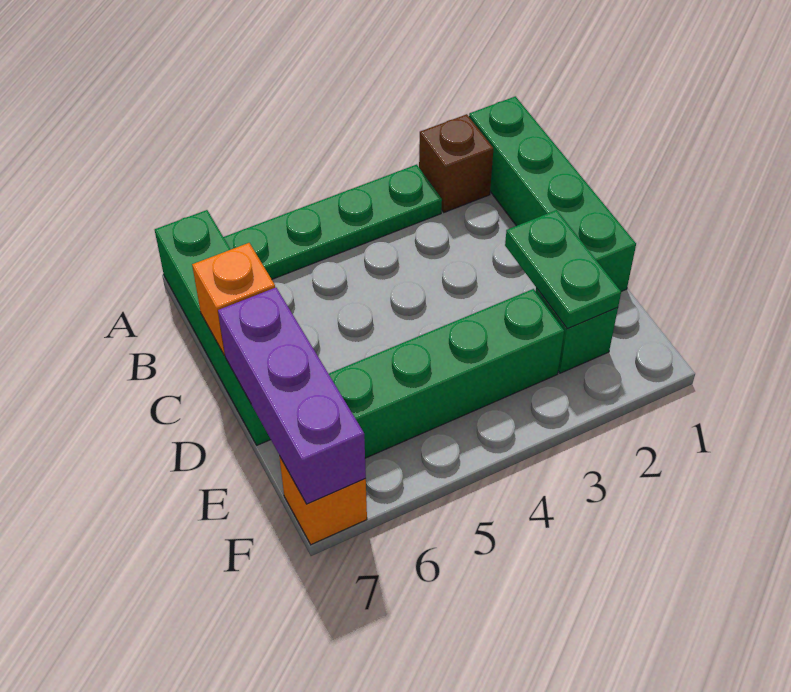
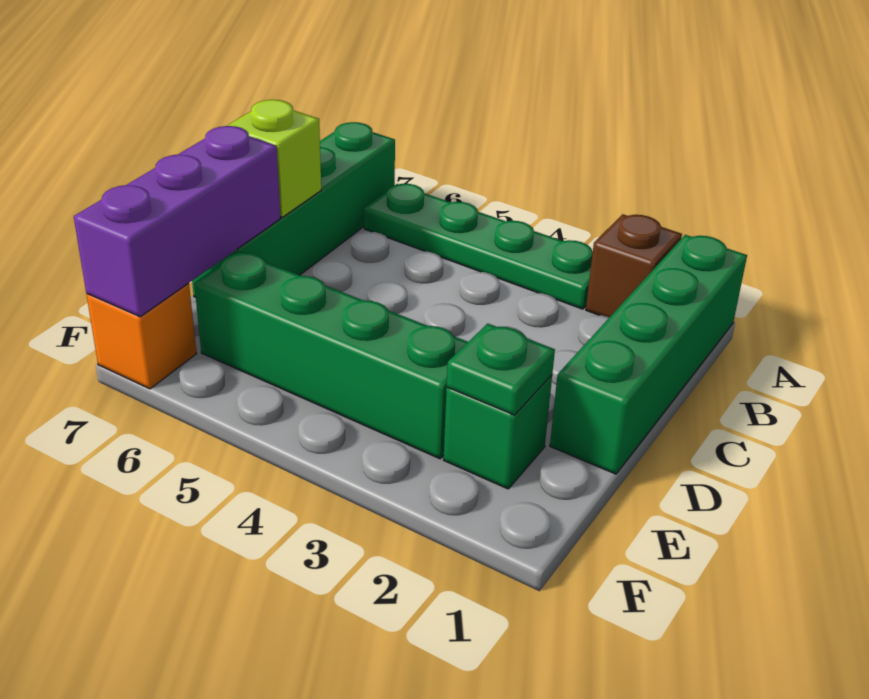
orange 1x1 brick [192,243,275,355] -> lime 1x1 brick [227,100,321,217]
green 1x2 plate [505,210,621,329] -> green 1x1 plate [447,324,555,415]

